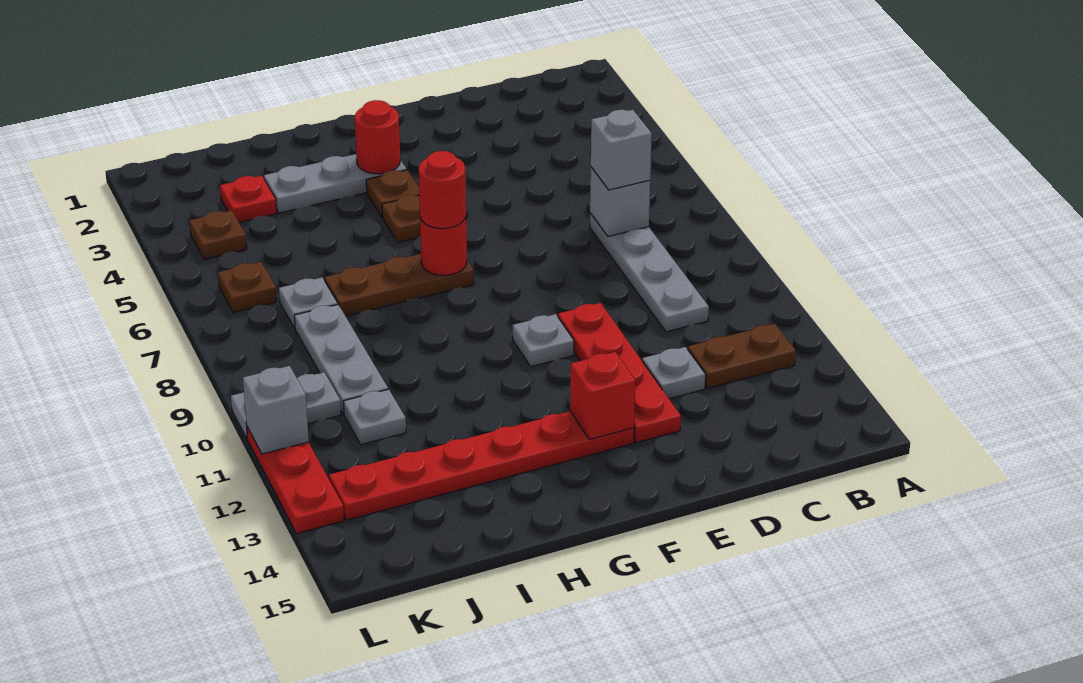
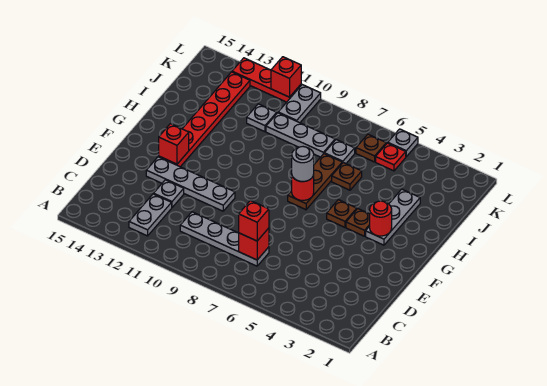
brown 1x2 plate [688,324,796,389] -> grey 1x2 plate [129,194,172,236]
grey 1x1 brick [590,167,650,236] -> red 1x1 brick [239,228,269,260]
grey 1x1 brick [591,110,652,190] -> red 1x1 brick [239,201,269,241]
red 1x4 plate [558,303,681,443] -> grey 1x4 plate [146,157,235,211]
grey 1x1 plate [513,314,574,367] -> grey 1x1 plate moved to [388,129,418,157]
red 1x1 round brick [419,151,466,229] -> grey 1x1 round brick [292,147,314,182]
red 1x1 plate [220,176,277,222] -> red 1x1 plate moved to [376,143,406,171]
brown 1x1 plate [189,211,247,259] -> brown 1x1 plate moved to [332,163,362,190]
grey 1x1 brick [243,366,309,454] -> red 1x1 brick [271,57,301,97]

